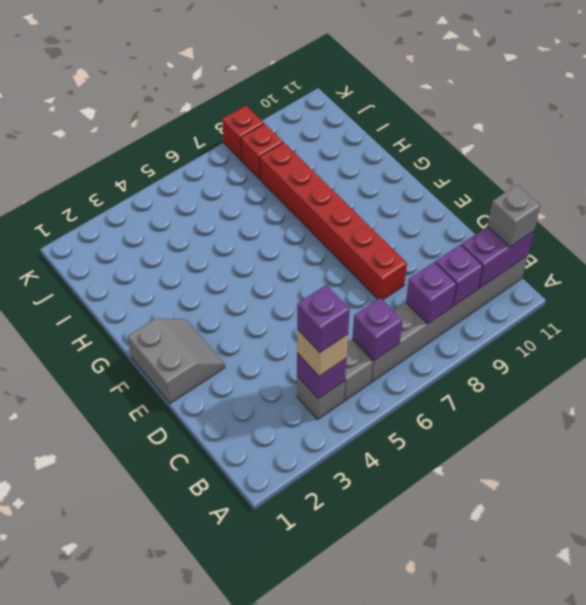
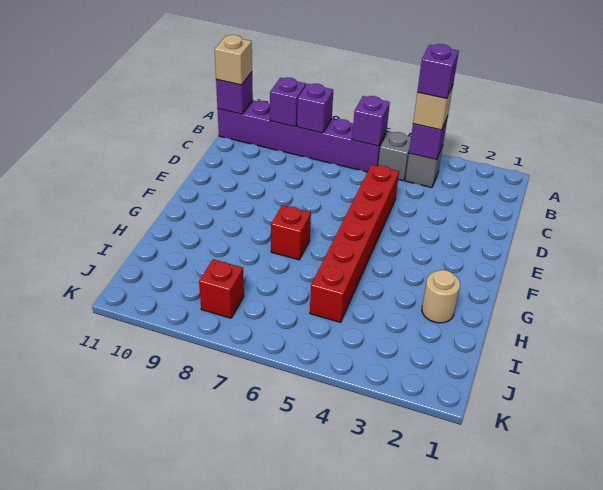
grey 1x6 brick [352,256,528,382] -> purple 1x6 brick [218,101,386,172]
purple 1x2 brick [462,226,534,288] -> purple 1x1 brick [216,72,253,114]
grey 1x1 brick [488,185,540,247] -> tan 1x1 brick [215,35,252,85]
red 1x6 brick [260,143,407,300] -> red 1x6 brick moved to [310,165,399,322]
grey 2x2 slope [128,318,225,403] -> none
none -> tan 1x1 round brick [422,270,460,323]
red 1x1 brick [222,106,264,161] -> red 1x1 brick moved to [271,205,311,260]

